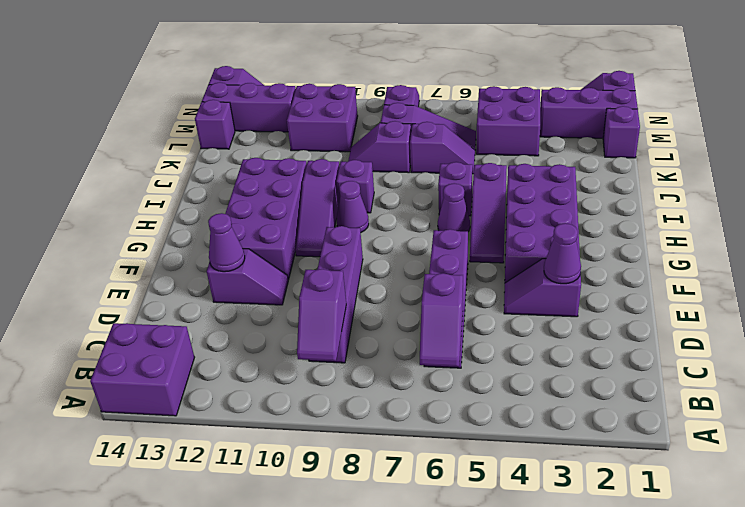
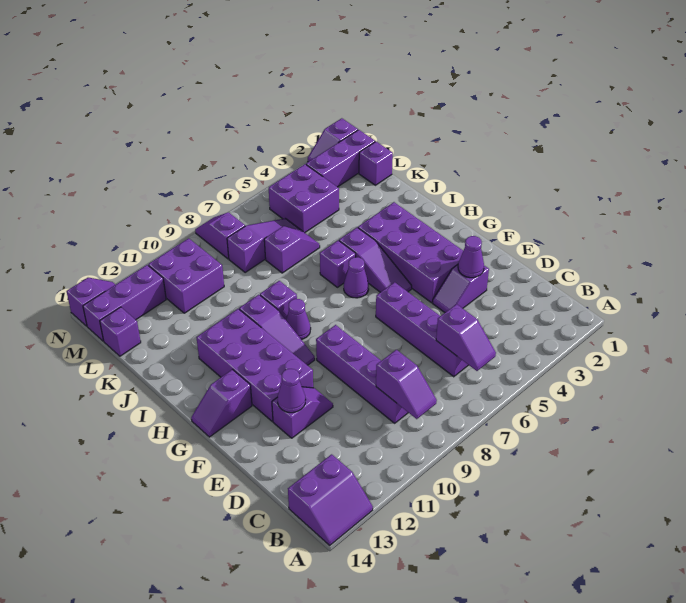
purple 2x2 brick [90,323,195,416] -> purple 2x2 slope [288,454,373,545]
purple 1x2 slope [348,121,411,173] -> purple 1x2 slope moved to [191,369,252,437]

